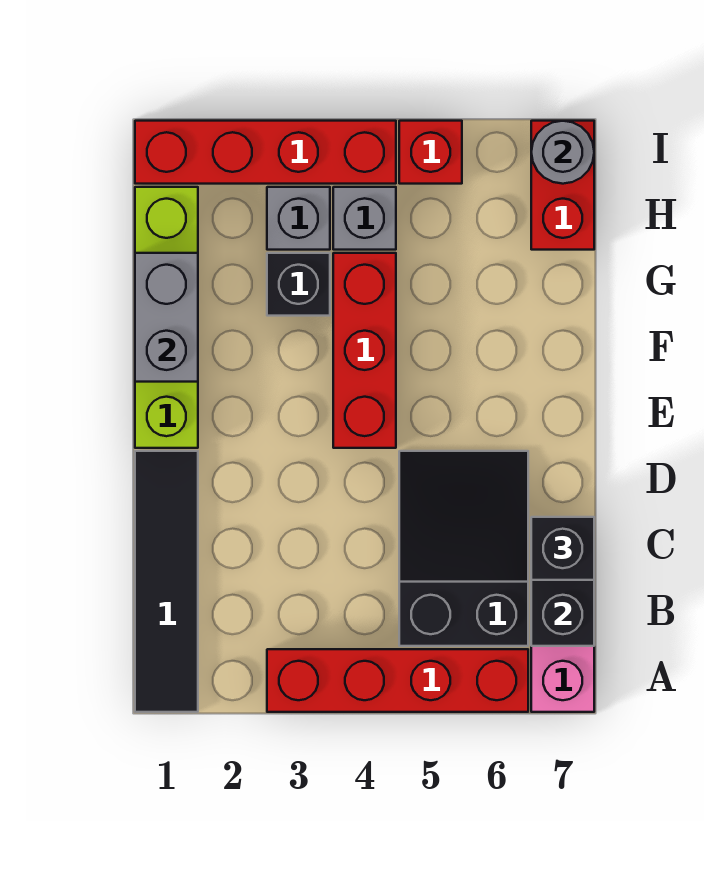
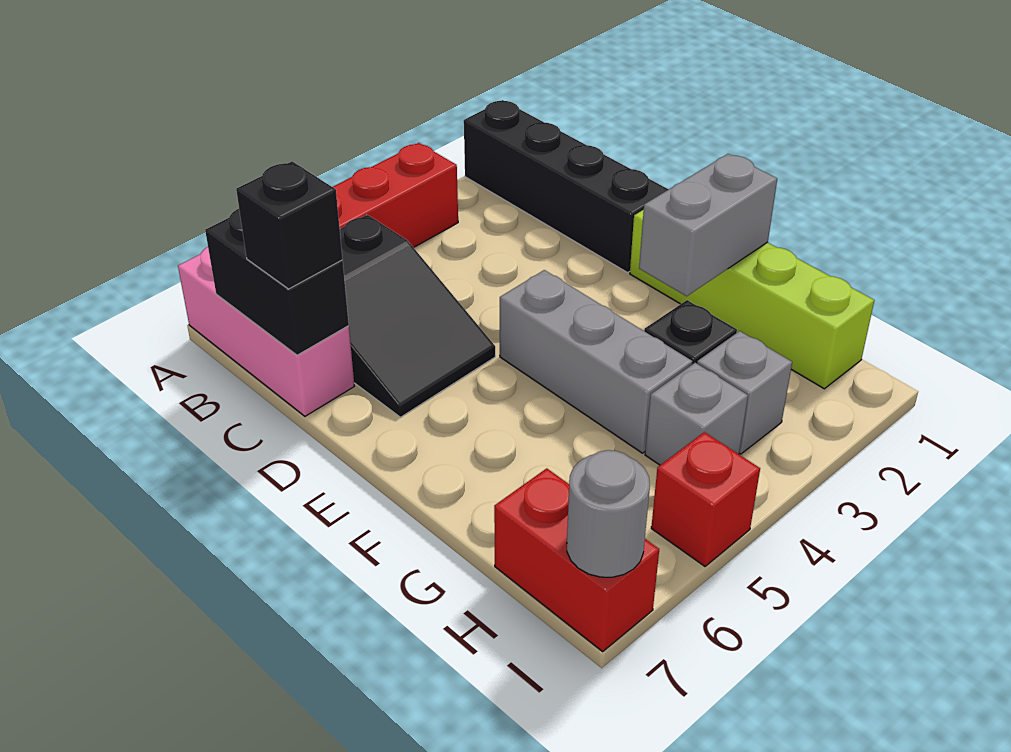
black 1x4 tile [135,451,198,712] -> black 1x4 brick [464,100,669,273]
red 1x3 brick [333,253,396,448] -> grey 1x3 brick [500,270,693,453]
grey 1x2 brick [135,253,198,382] -> grey 1x2 brick turned to [639,154,777,296]
red 1x4 brick [135,121,396,184] -> none

